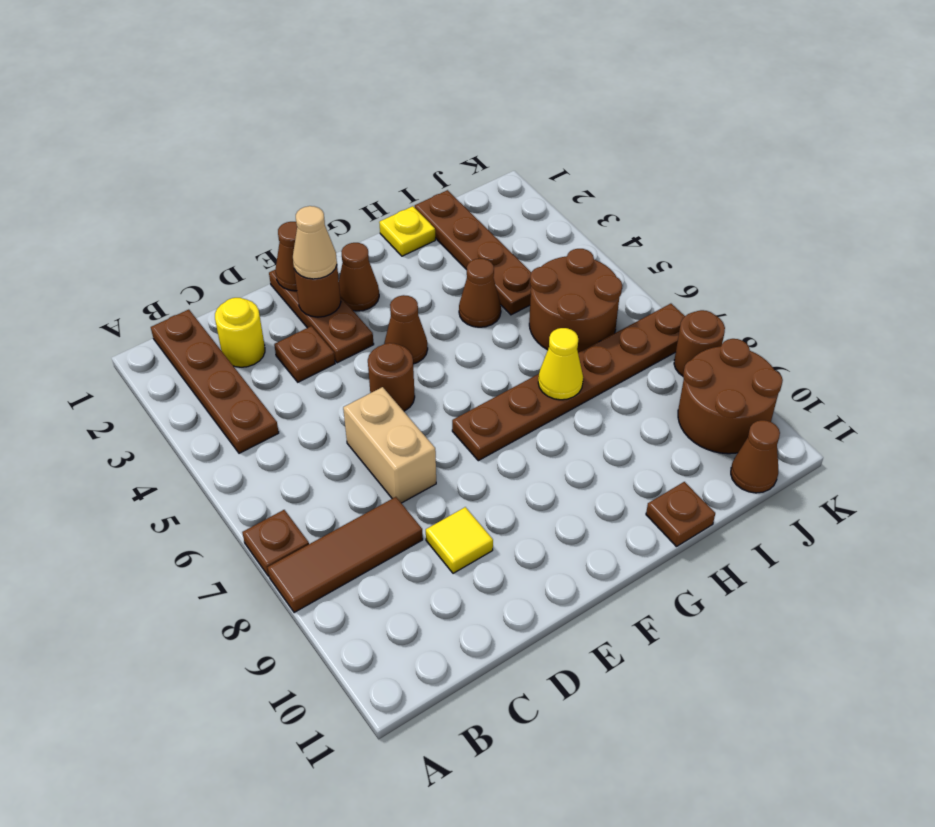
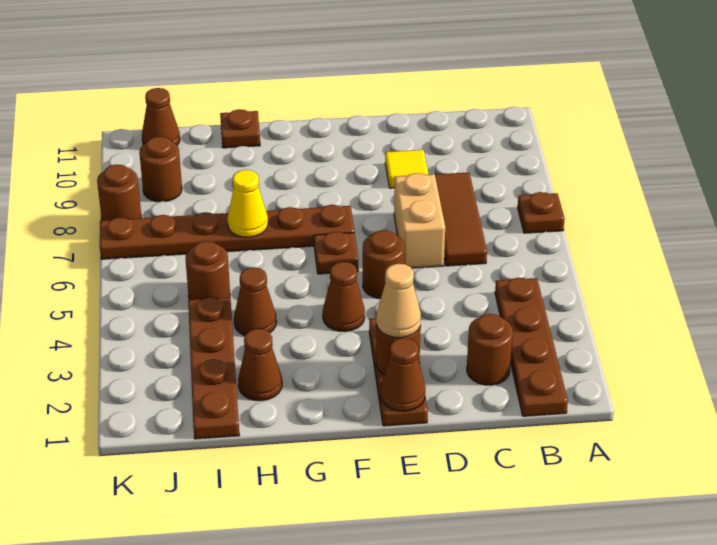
brown 1x3 tile [268,497,423,613] -> brown 1x3 tile turned to [435,172,487,266]
yellow 1x1 round brick [215,298,265,367] -> brown 1x1 round brick [467,314,513,385]
brown 1x1 plate [274,326,335,382] -> brown 1x1 plate moved to [314,232,358,274]
brown 1x1 cone [339,243,379,311] -> brown 1x1 cone moved to [238,329,282,401]
yellow 1x1 plate [379,206,435,256] -> none
brown 2x2 round brick [529,249,622,353] -> brown 1x1 round brick [185,241,230,300]
brown 2x2 round brick [678,339,783,454] -> brown 1x1 round brick [139,136,182,202]

